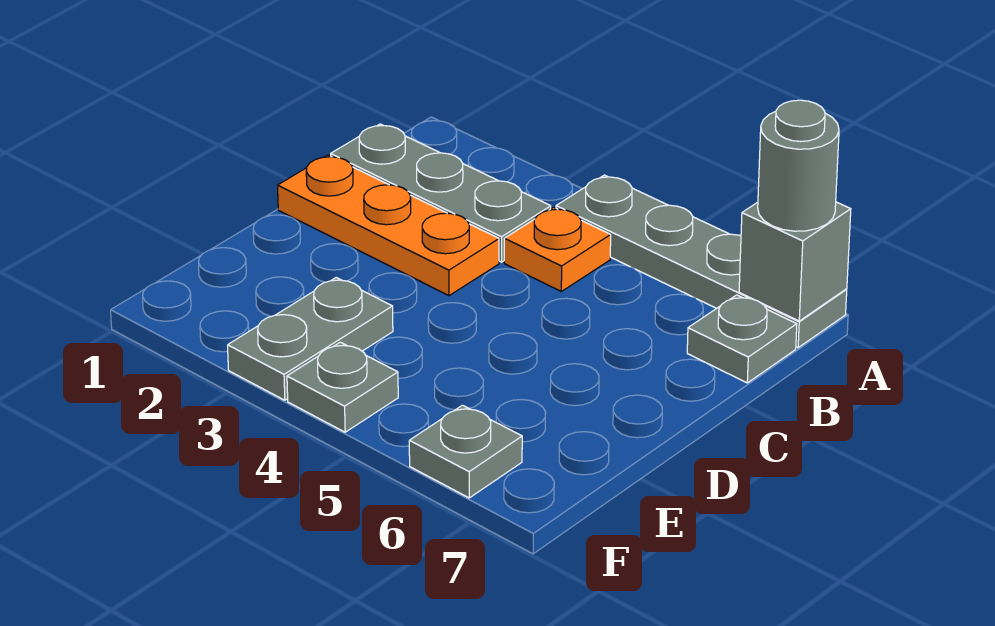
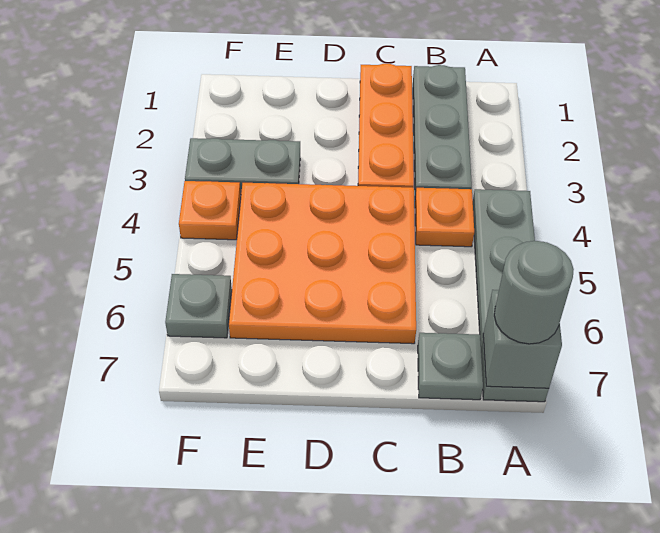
none -> orange 3x3 plate [229,183,416,344]
grey 1x1 plate [287,342,398,432] -> orange 1x1 plate [179,181,241,240]

